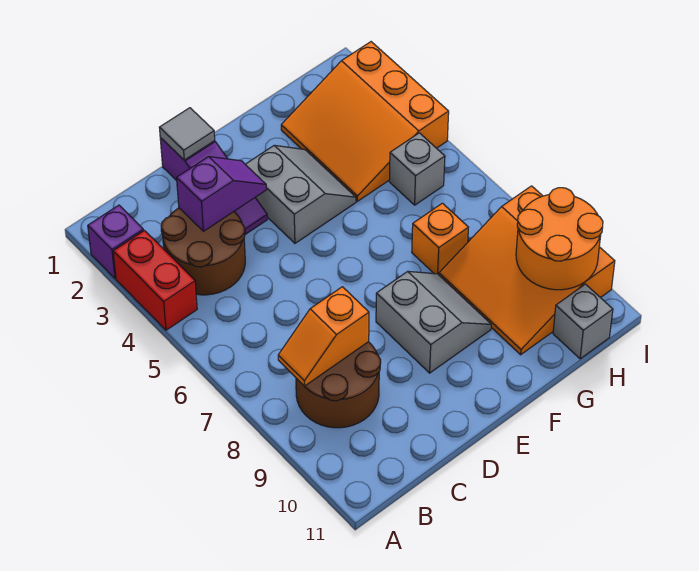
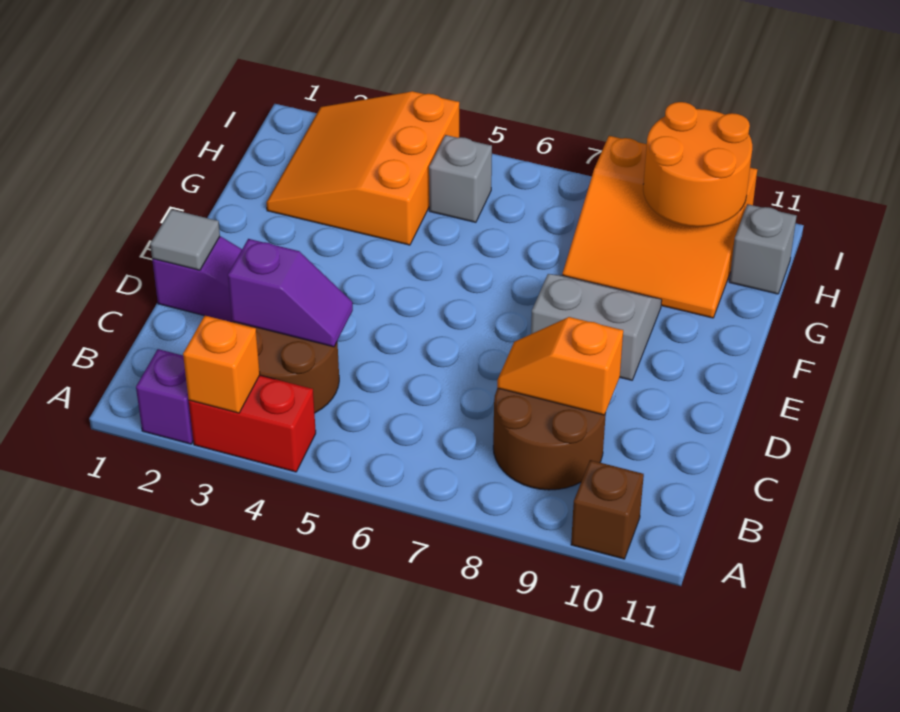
none -> brown 1x1 brick [571,460,644,559]
orange 1x2 slope [278,287,369,386] -> orange 1x2 slope turned to [497,317,623,415]
purple 1x2 slope [177,157,266,231] -> purple 1x2 slope turned to [228,239,353,347]
grey 2x2 slope [245,145,356,243] -> none
orange 3x3 slope [281,42,449,201] -> orange 3x3 slope turned to [266,91,459,245]
orange 1x1 brick [412,203,468,275] -> orange 1x1 brick moved to [183,316,260,413]

